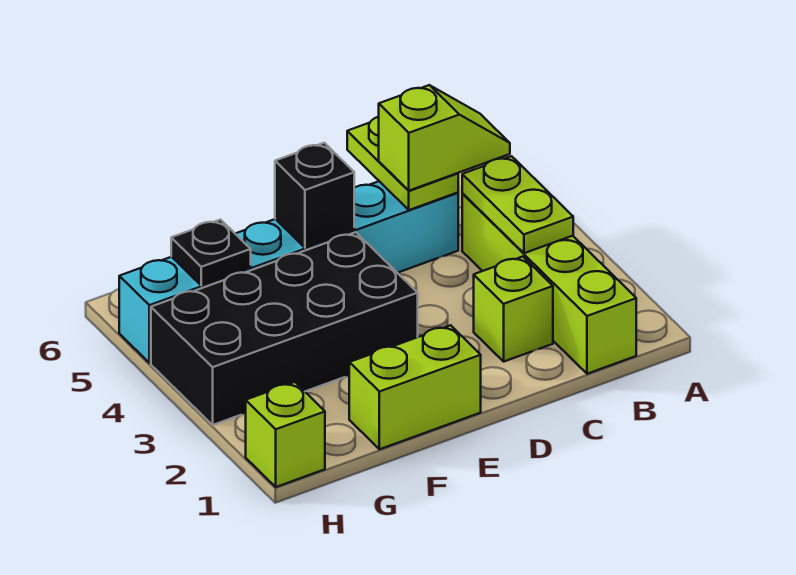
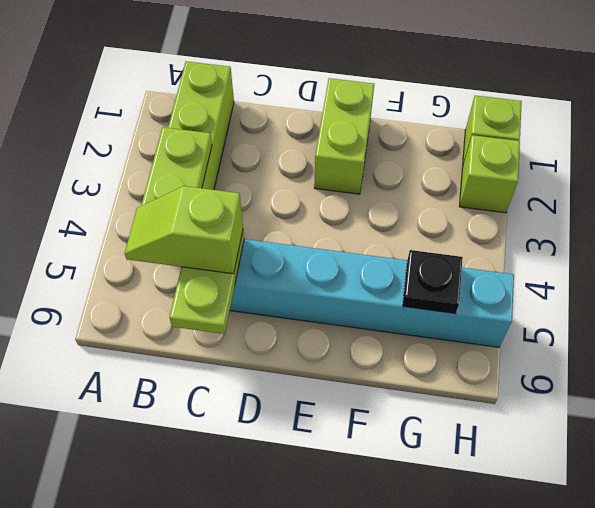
lime 1x1 brick [474,257,553,361] -> lime 1x1 brick moved to [459,135,520,213]
lime 1x2 brick [349,325,481,449] -> lime 1x2 brick turned to [314,78,374,194]
black 2x4 brick [151,232,418,425] -> none
black 1x1 brick [275,143,354,248] -> none

